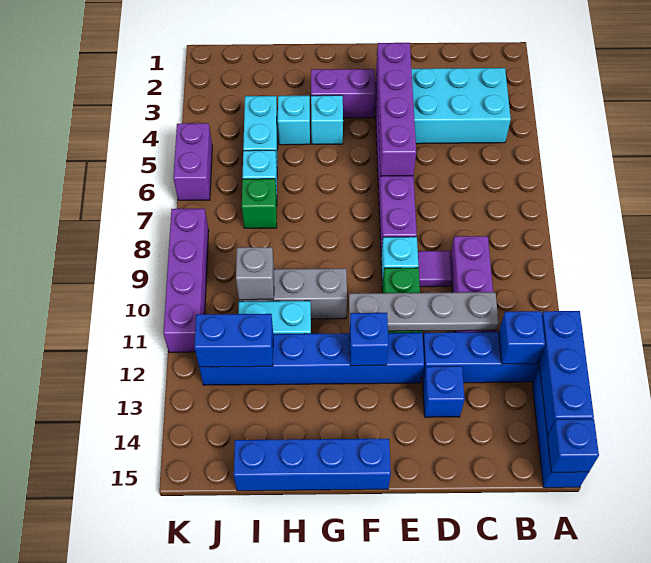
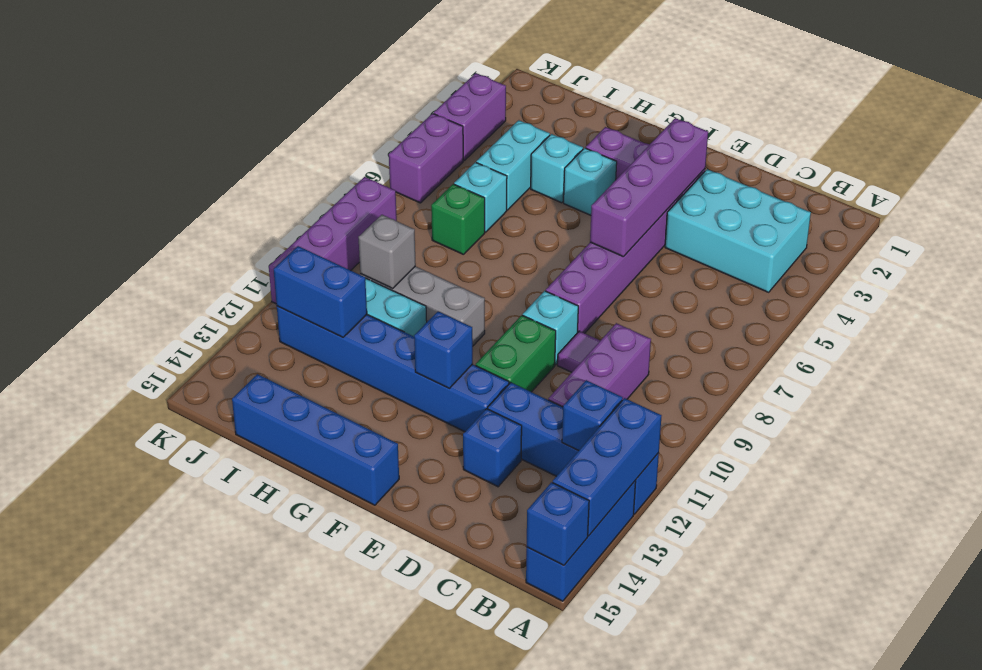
grey 1x4 plate [349,292,499,331] -> none
none -> purple 1x2 brick [434,73,506,160]

